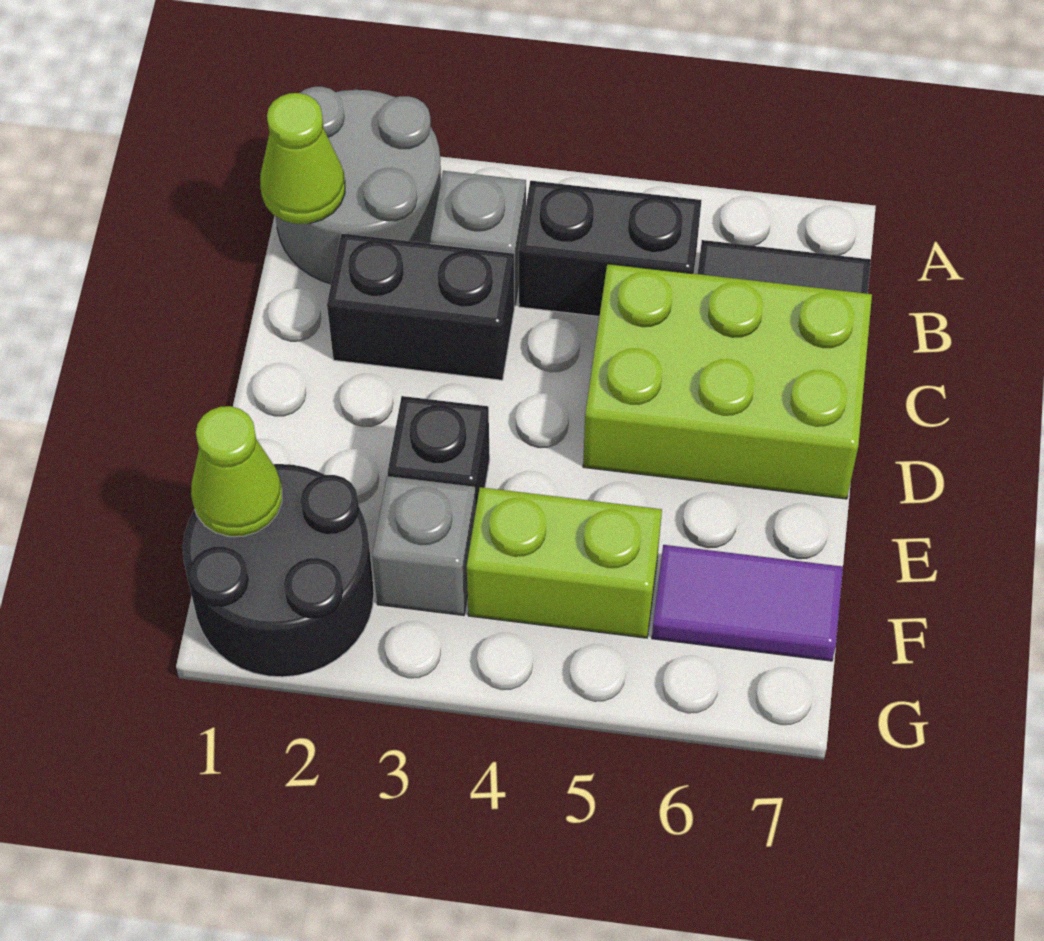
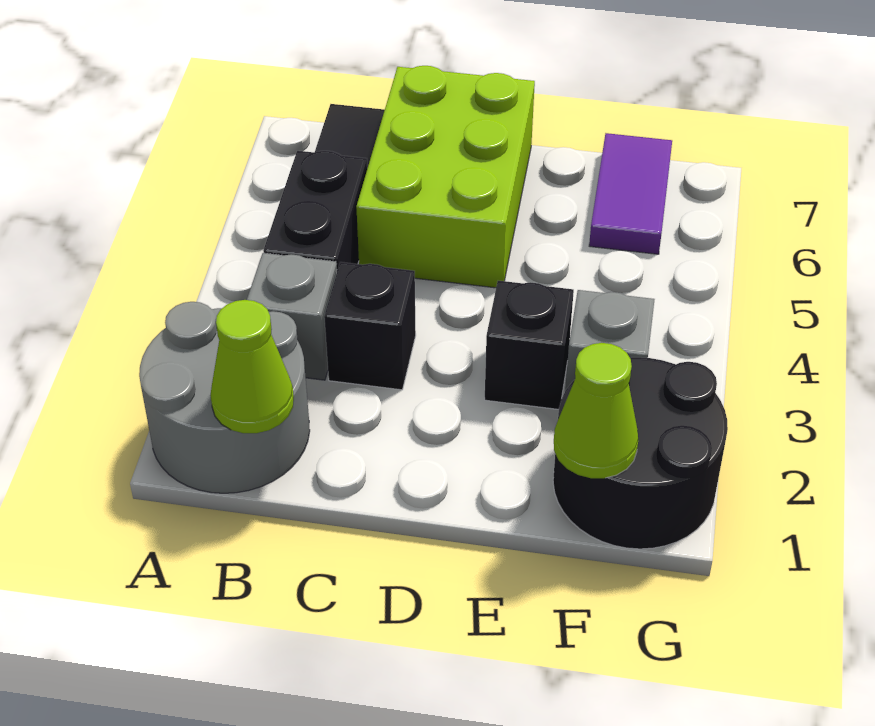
black 1x2 brick [327,233,514,380] -> black 1x1 brick [324,262,416,390]
lime 1x2 brick [467,487,662,638] -> none

